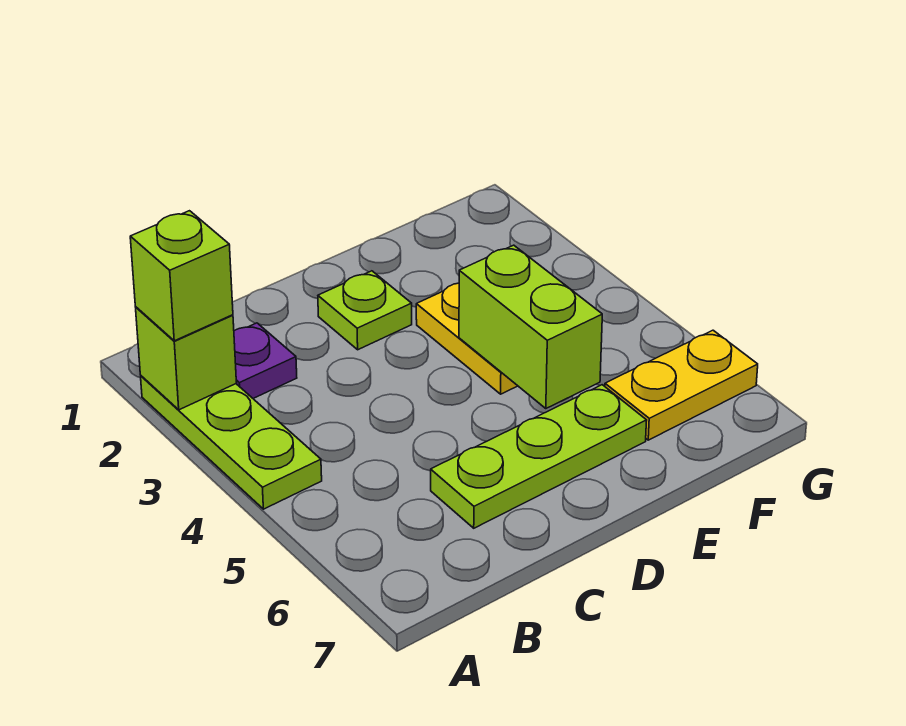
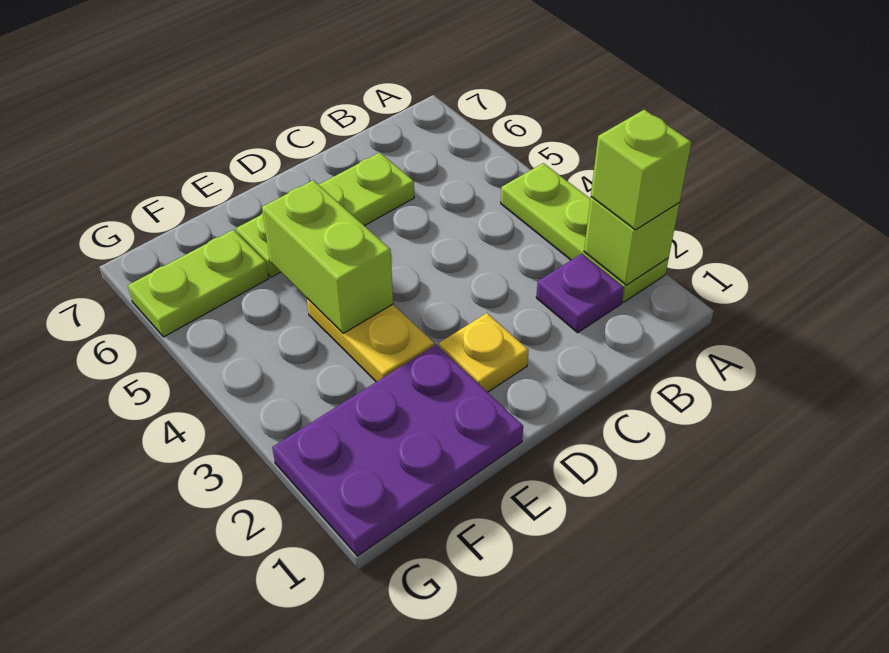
lime 1x1 plate [318,271,412,350] -> yellow 1x1 plate [439,313,529,392]
none -> purple 2x3 plate [272,345,523,556]
yellow 1x2 plate [605,330,758,440] -> lime 1x2 plate [128,230,269,337]

